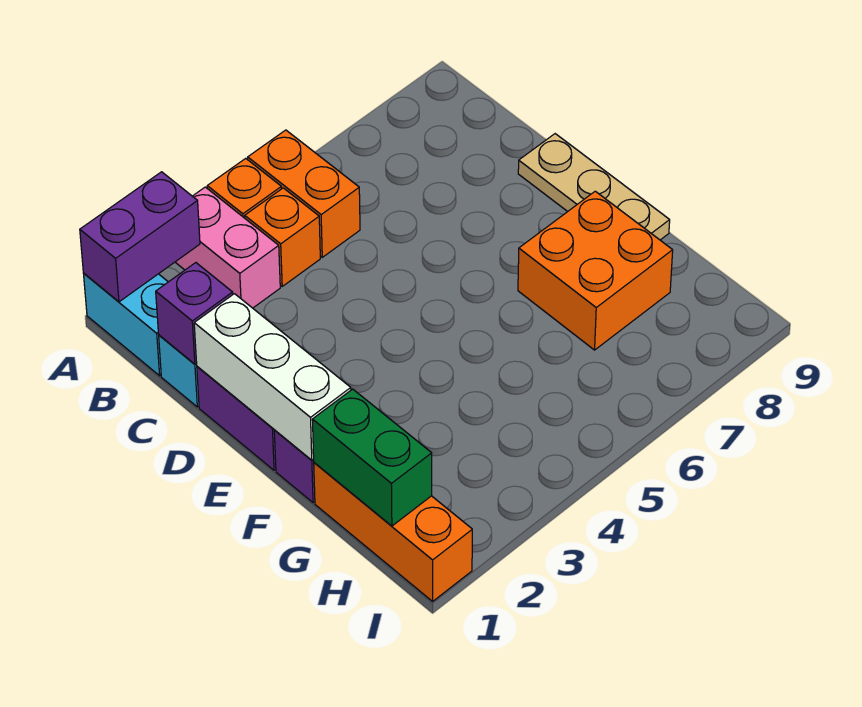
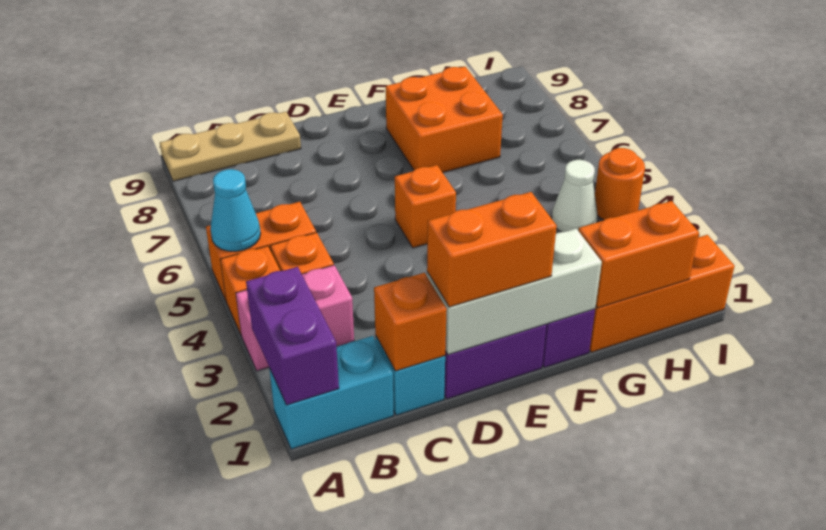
none -> cyan 1x1 cone [210,169,261,252]
purple 1x1 brick [156,263,233,364] -> orange 1x1 brick [374,273,447,371]
none -> orange 1x2 brick [427,192,557,307]
tan 1x3 plate [518,134,670,240] -> tan 1x3 plate moved to [160,112,301,181]
none -> orange 1x1 brick [395,165,456,248]
green 1x2 brick [312,389,432,526] -> orange 1x2 brick [578,201,699,308]
none -> white 1x1 cone [552,160,598,232]
none -> orange 1x1 round brick [595,148,645,220]

